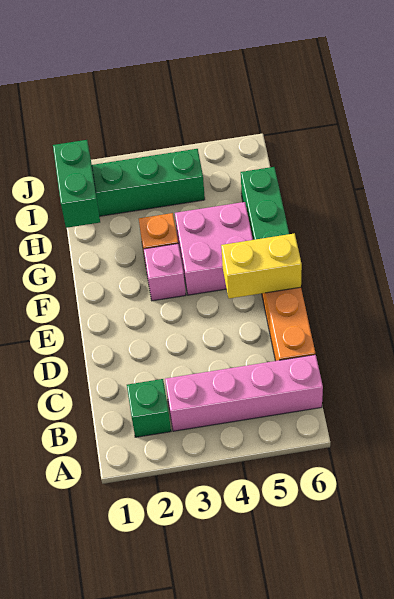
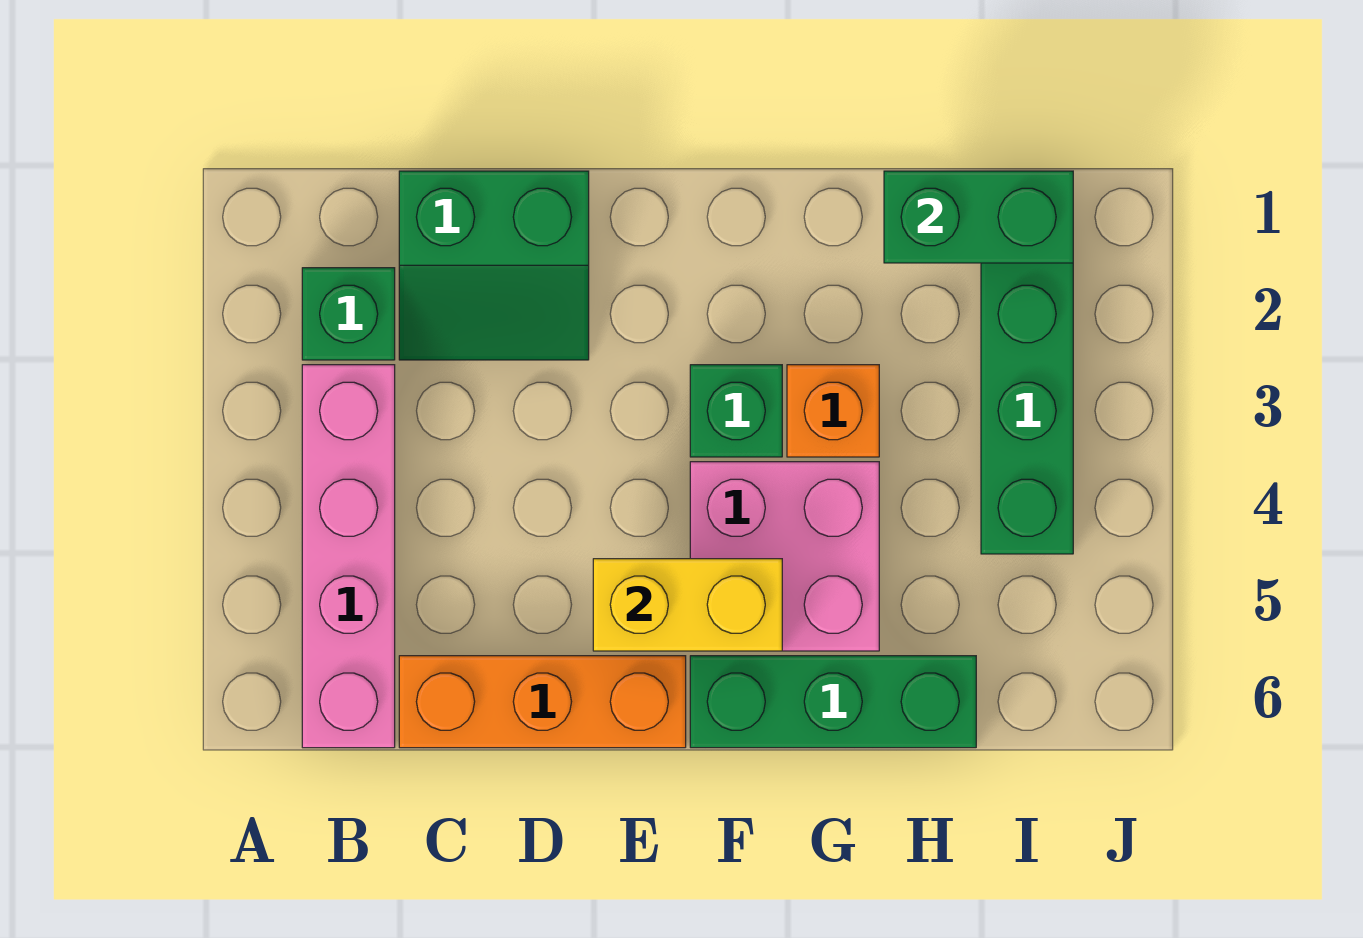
none -> green 2x2 slope [399,171,589,360]
yellow 1x2 brick [221,233,302,299] -> yellow 1x2 brick turned to [593,559,782,651]
pink 1x1 brick [144,244,186,301] -> green 1x1 brick [690,365,782,457]

